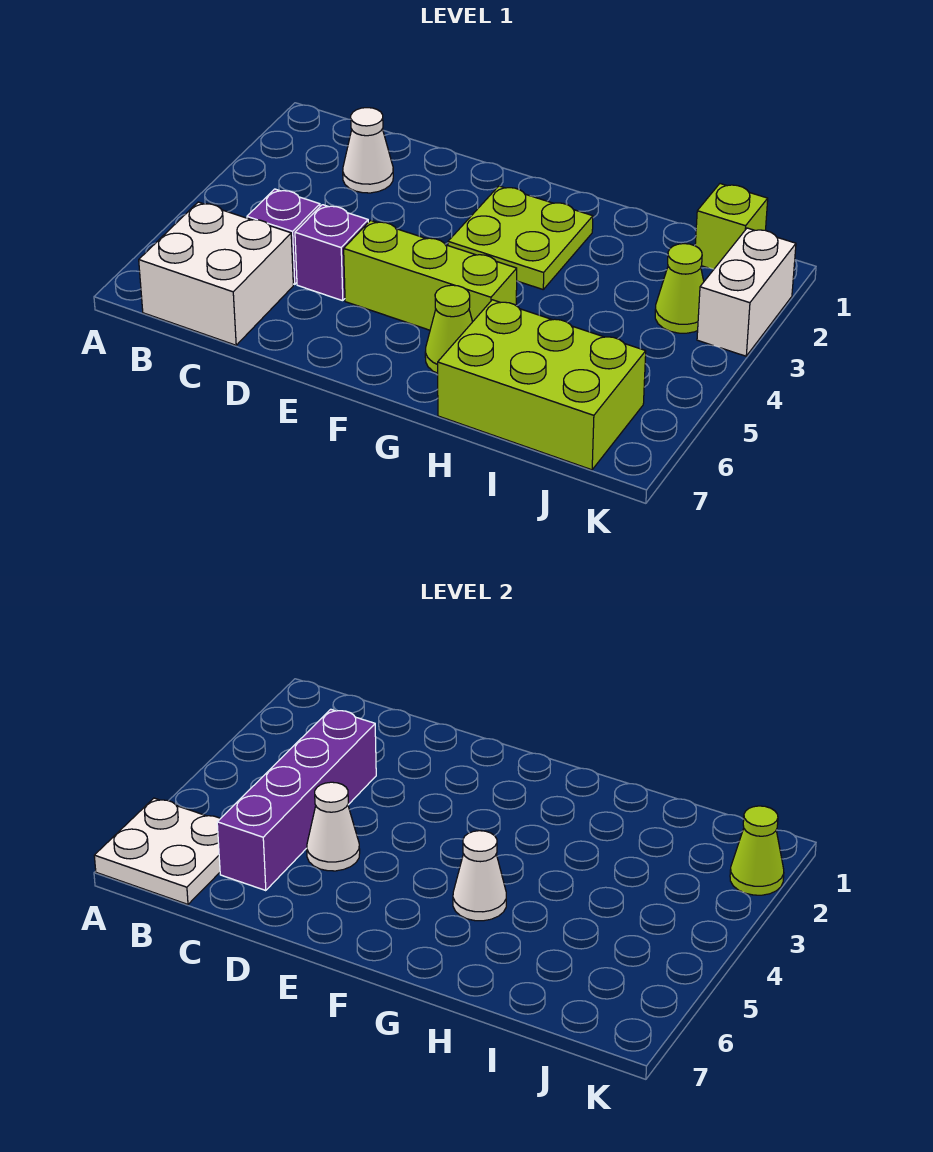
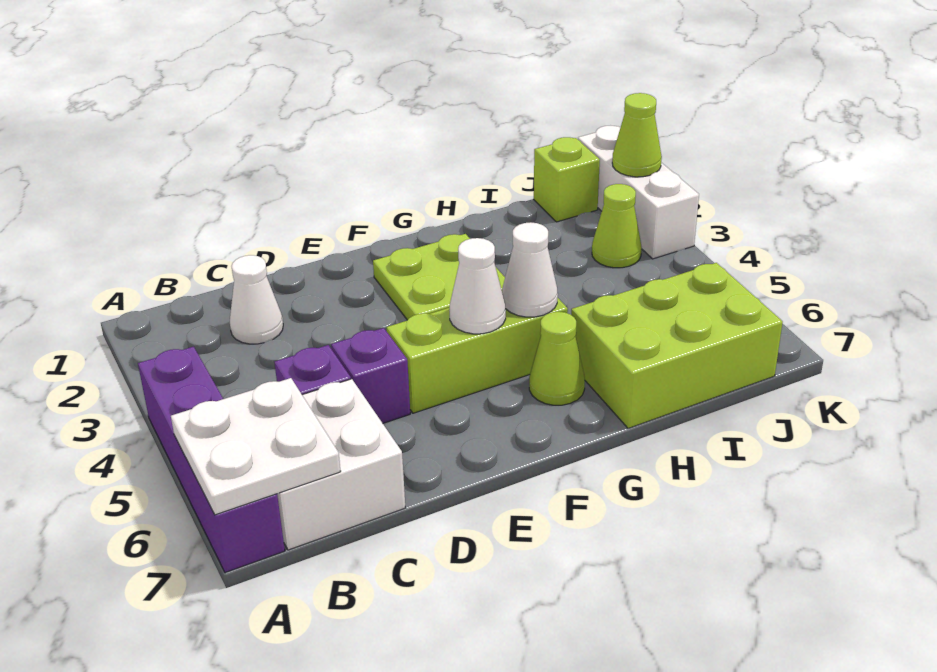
purple 1x4 brick [217,709,376,891] -> purple 1x4 brick moved to [138,347,285,573]
white 1x1 cone [307,782,360,871] -> white 1x1 cone moved to [449,238,506,334]
white 1x2 brick [697,228,796,356] -> white 1x3 brick [578,126,699,259]

